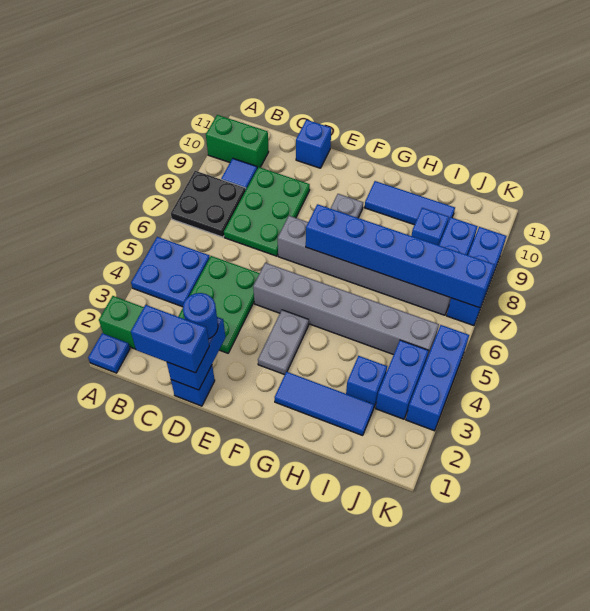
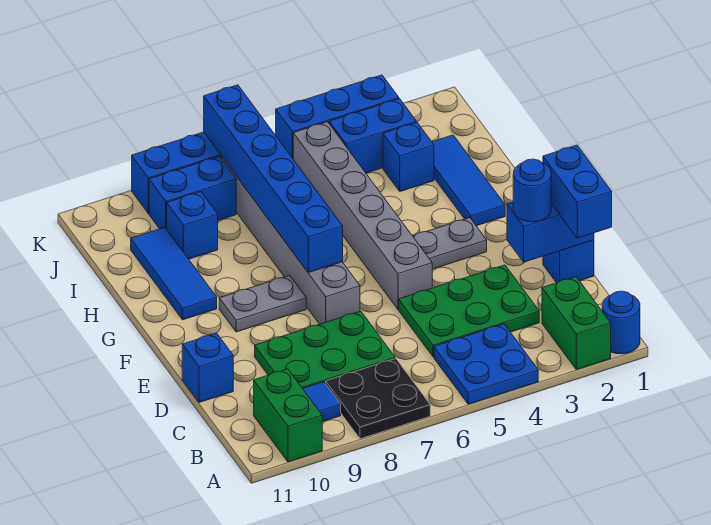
blue 1x1 plate [88,333,130,373] -> blue 1x1 round brick [602,291,640,354]

